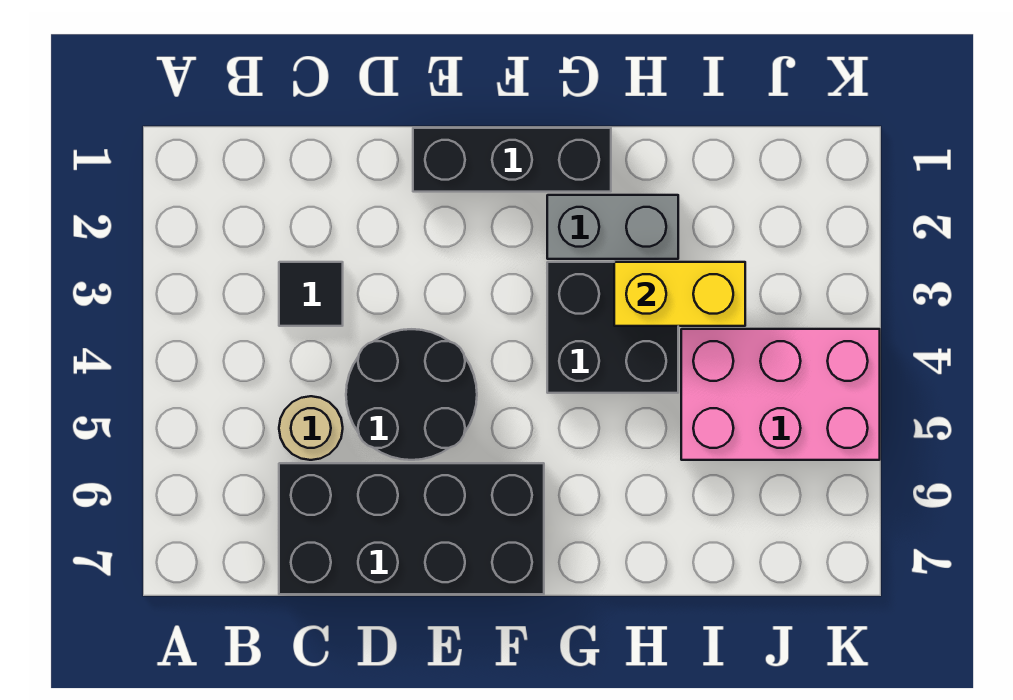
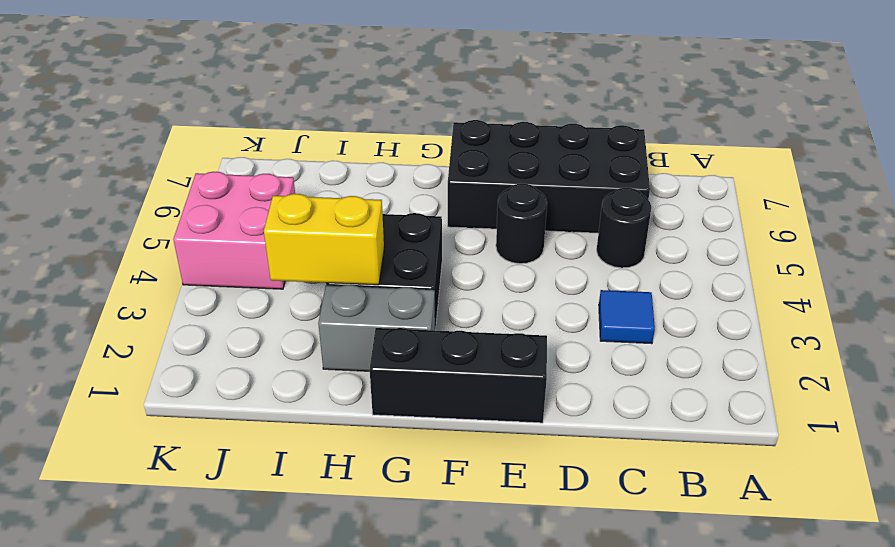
black 1x1 tile [279,262,343,326] -> blue 1x1 tile [599,290,655,344]
tan 1x1 round brick [279,396,343,460] -> black 1x1 round brick [597,188,652,268]
black 2x2 round brick [346,329,477,460] -> black 1x1 round brick [496,184,547,264]
pink 2x3 brick [681,329,880,460] -> pink 2x2 brick [173,172,295,289]

